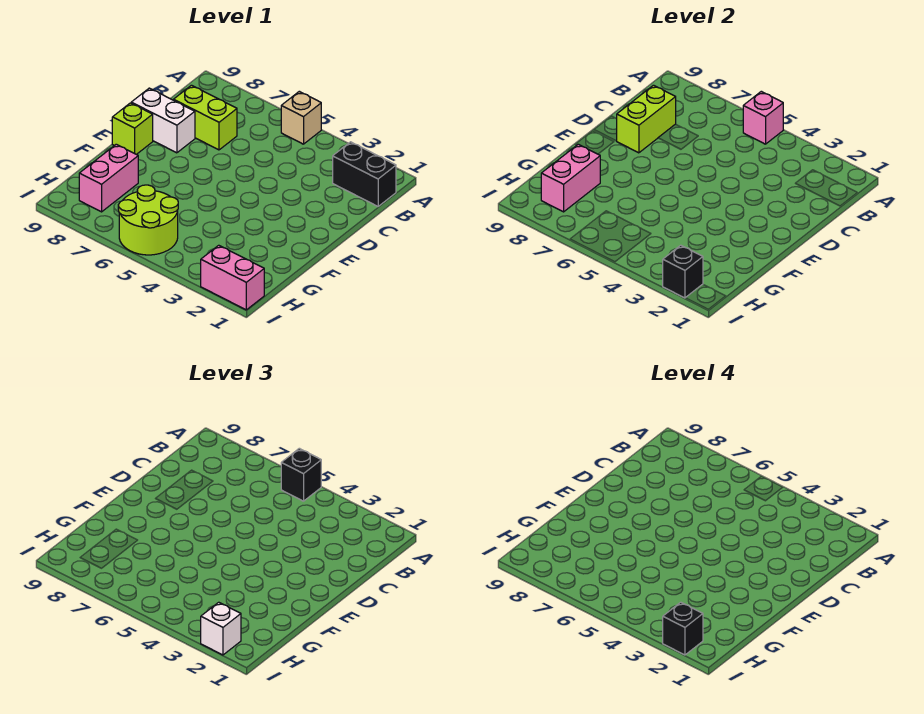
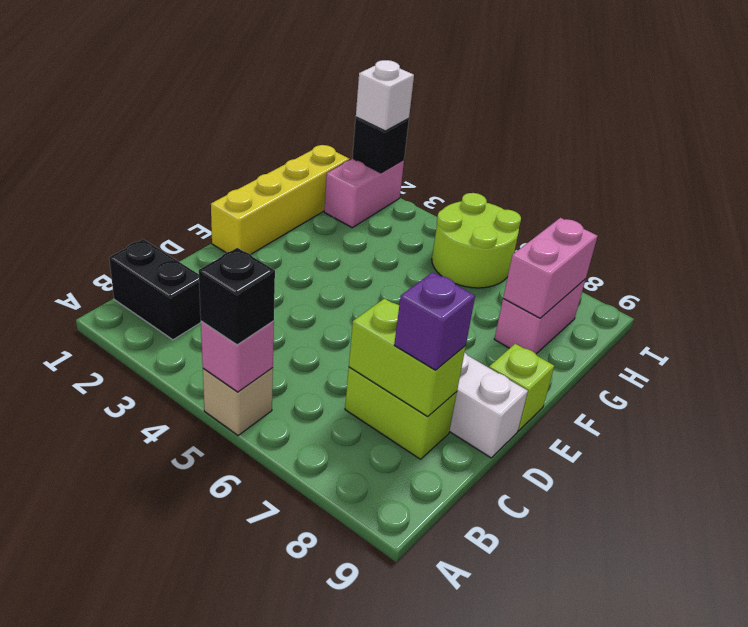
lime 1x2 brick [617,85,676,153] -> lime 1x2 brick turned to [349,298,466,417]
none -> purple 1x1 brick [394,272,475,370]
none -> yellow 1x4 brick [211,145,350,255]
pink 1x2 brick [201,245,264,310] -> pink 1x2 brick turned to [324,159,404,228]
black 1x1 brick [663,602,703,655] -> none

